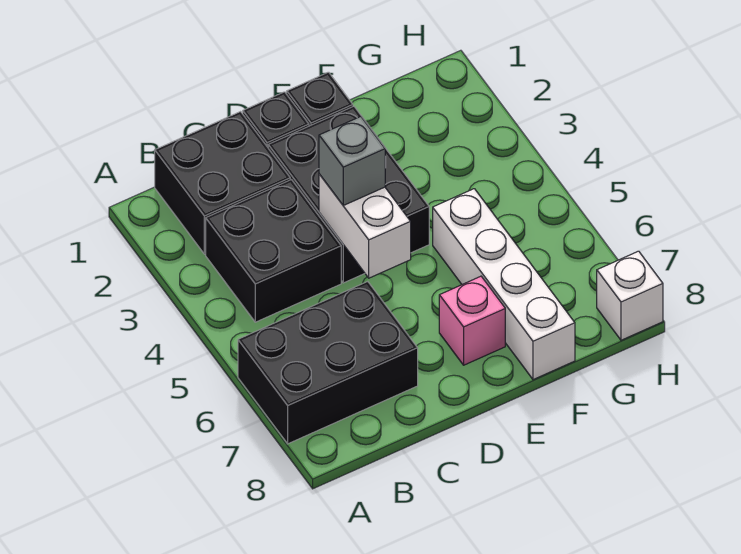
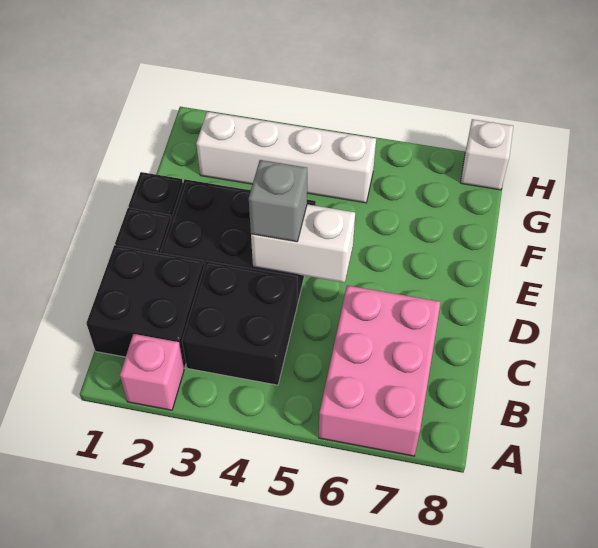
black 2x3 brick [238,282,418,444] -> pink 2x3 brick [319,285,441,456]
pink 1x1 brick [439,276,505,365] -> pink 1x1 brick moved to [120,334,184,410]
white 1x4 brick [433,189,575,380] -> white 1x4 brick moved to [196,112,376,203]

